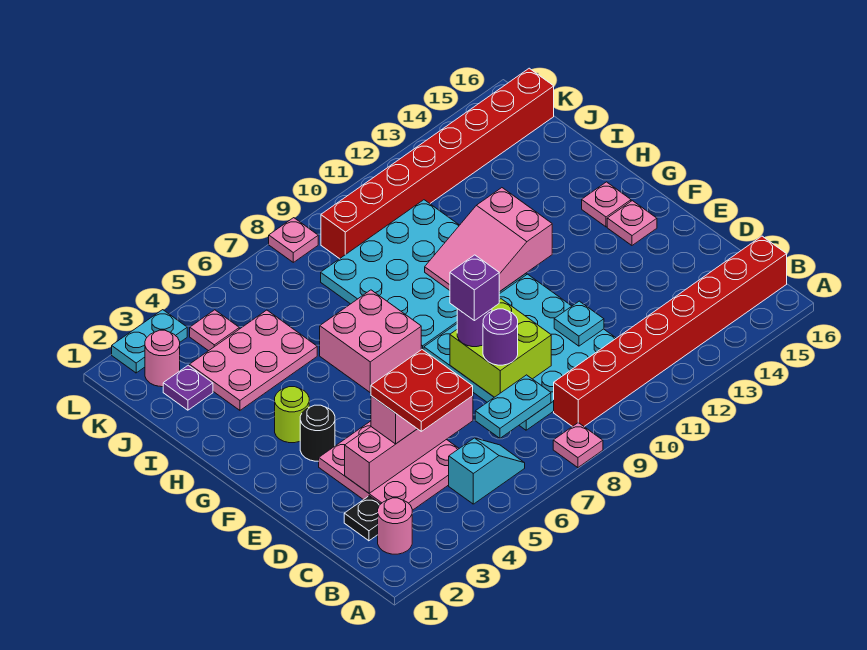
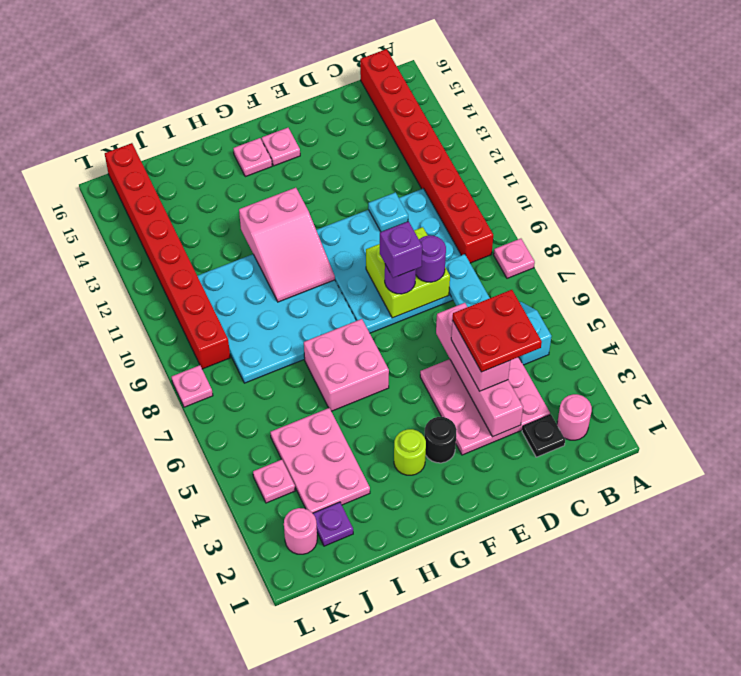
cyan 1x2 plate [112,310,187,373] -> none

